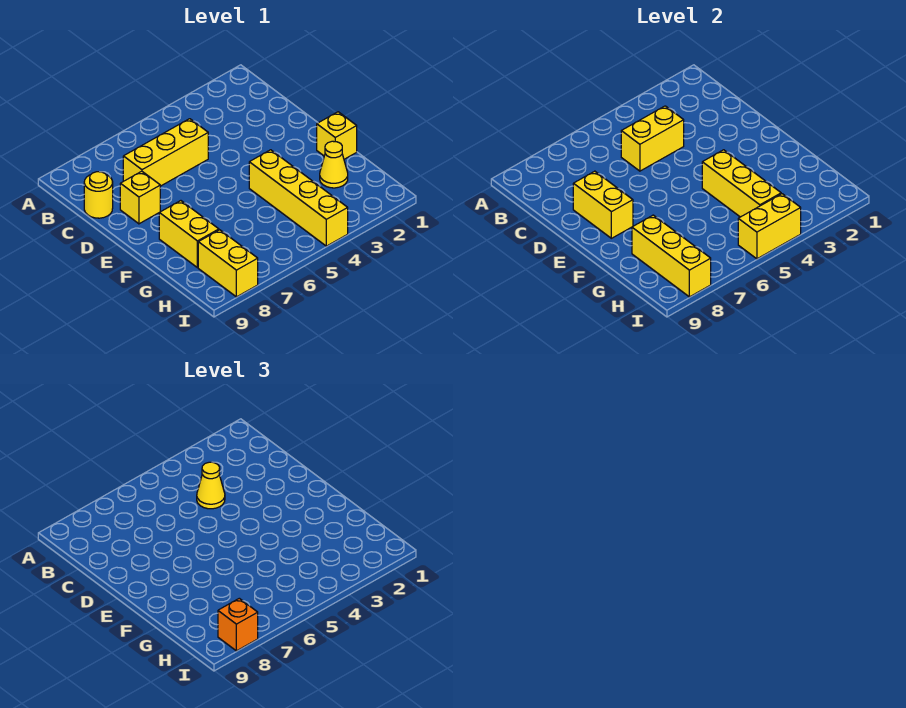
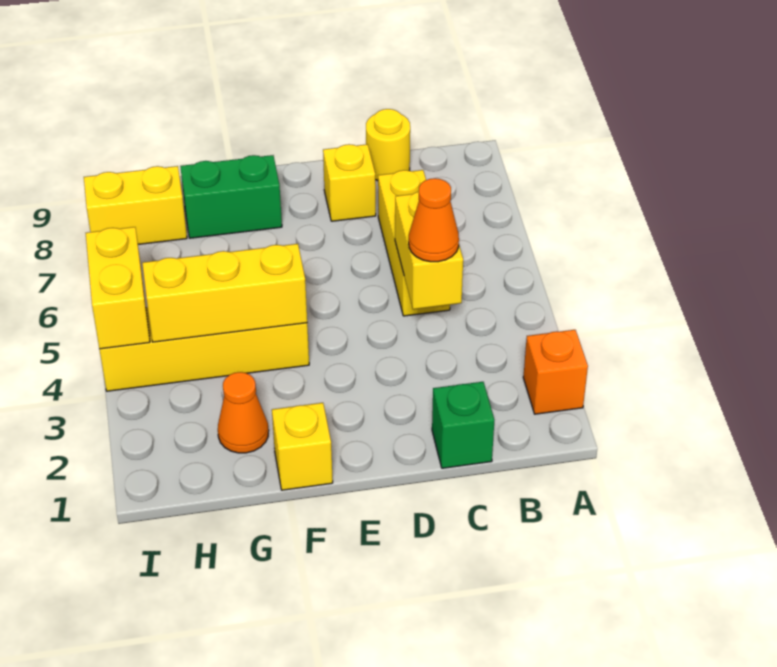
none -> green 1x1 brick [432,382,494,468]
yellow 1x1 cone [197,462,225,509] -> orange 1x1 cone [409,178,459,262]
yellow 1x2 brick [573,171,633,238] -> none
yellow 1x2 brick [159,201,219,268] -> green 1x2 brick [180,155,282,238]
yellow 1x1 cone [320,141,348,188] -> orange 1x1 cone [218,372,269,453]
yellow 1x3 brick [632,215,711,297] -> none
orange 1x1 brick [218,598,258,651] -> orange 1x1 brick moved to [523,330,588,414]

